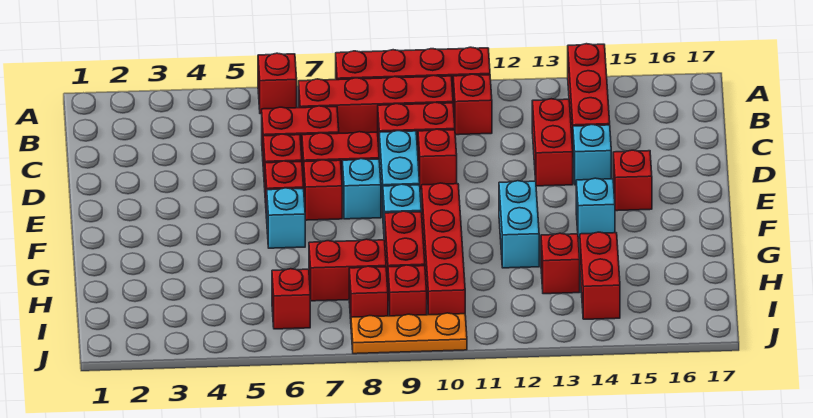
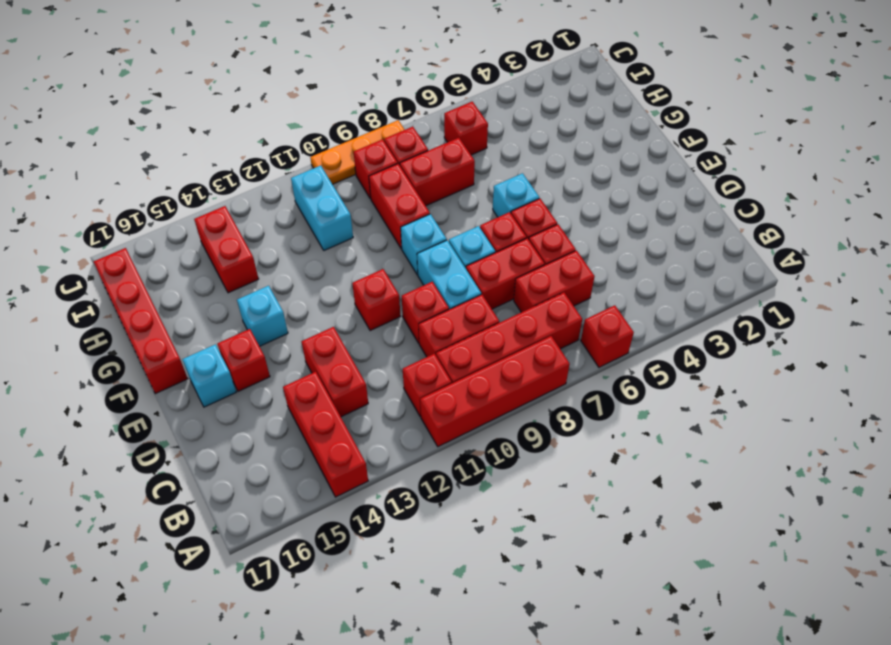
cyan 1x1 brick [573,124,611,185] -> cyan 1x1 brick moved to [182,344,236,407]
red 1x4 brick [422,183,465,315] -> red 1x4 brick moved to [94,248,188,394]
cyan 1x2 brick [499,181,539,268] -> cyan 1x2 brick moved to [291,166,353,250]
red 1x1 brick [541,233,580,294] -> red 1x1 brick moved to [352,269,401,331]

